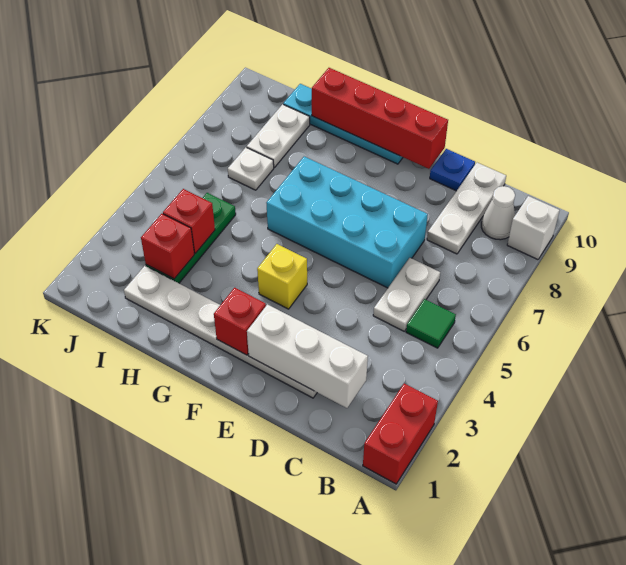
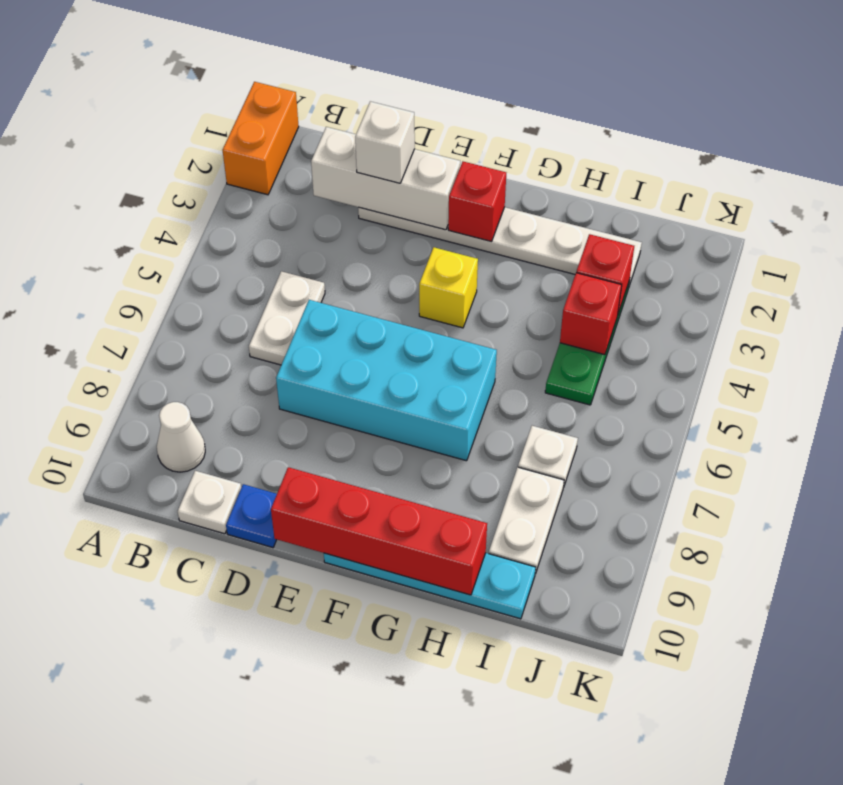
red 1x2 brick [363,384,438,484] -> orange 1x2 brick [223,82,299,195]
white 1x1 brick [507,196,560,260] -> white 1x1 brick moved to [355,101,415,183]
green 1x1 tile [406,299,456,348] -> none
white 1x3 plate [427,163,506,254] -> white 1x1 plate [178,471,241,534]

